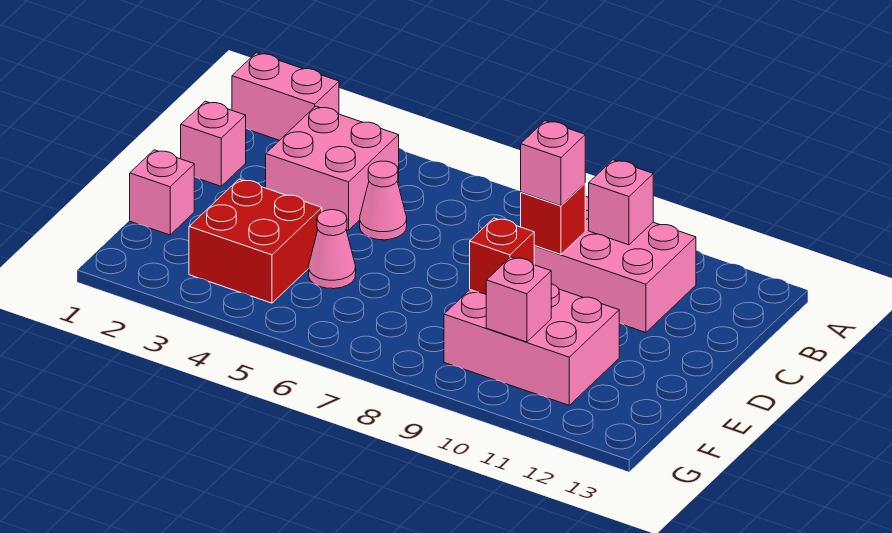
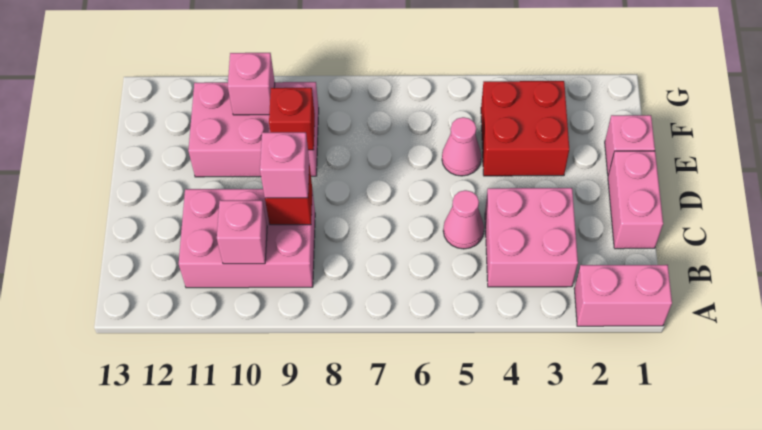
pink 1x1 brick [181,101,246,186] -> pink 1x2 brick [608,151,663,249]

